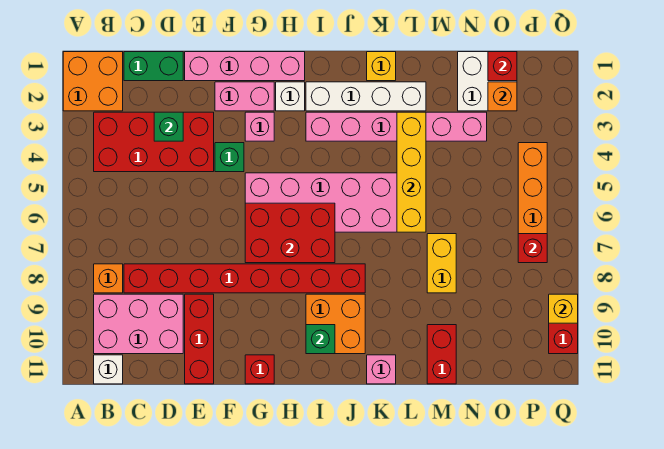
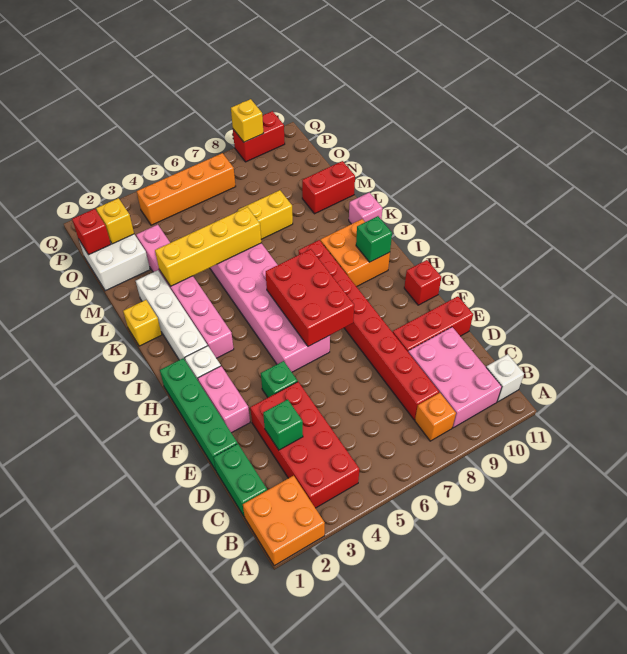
pink 1x4 brick [185,52,305,81] -> green 1x4 brick [160,358,238,470]
pink 1x1 brick [245,112,274,141] -> none
orange 1x1 brick [488,82,517,111] -> yellow 1x1 brick [96,198,134,244]
red 1x1 brick [518,234,547,263] -> none

